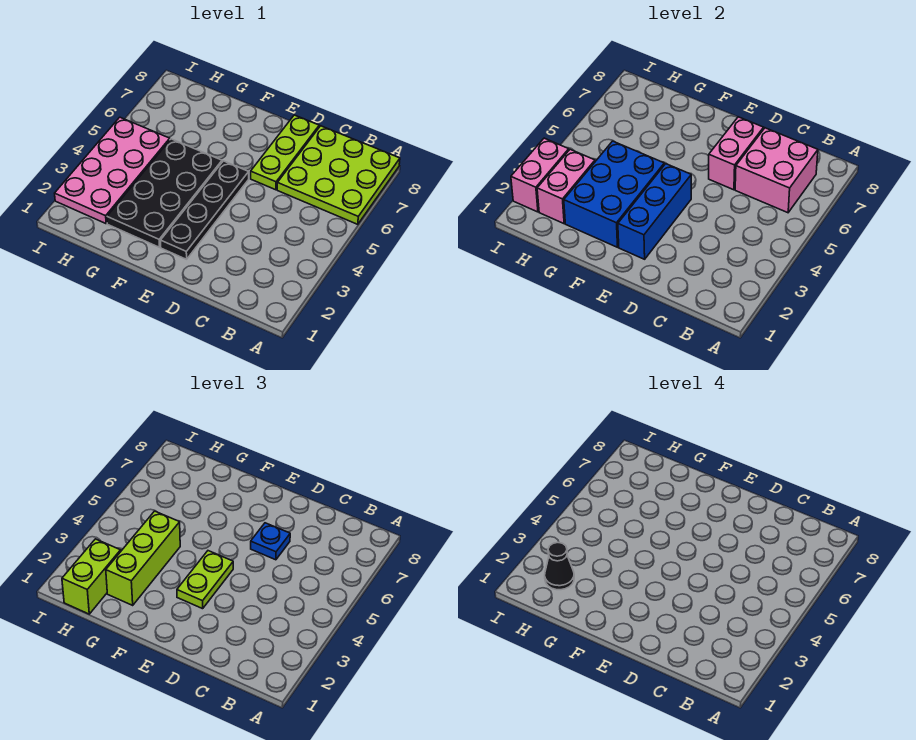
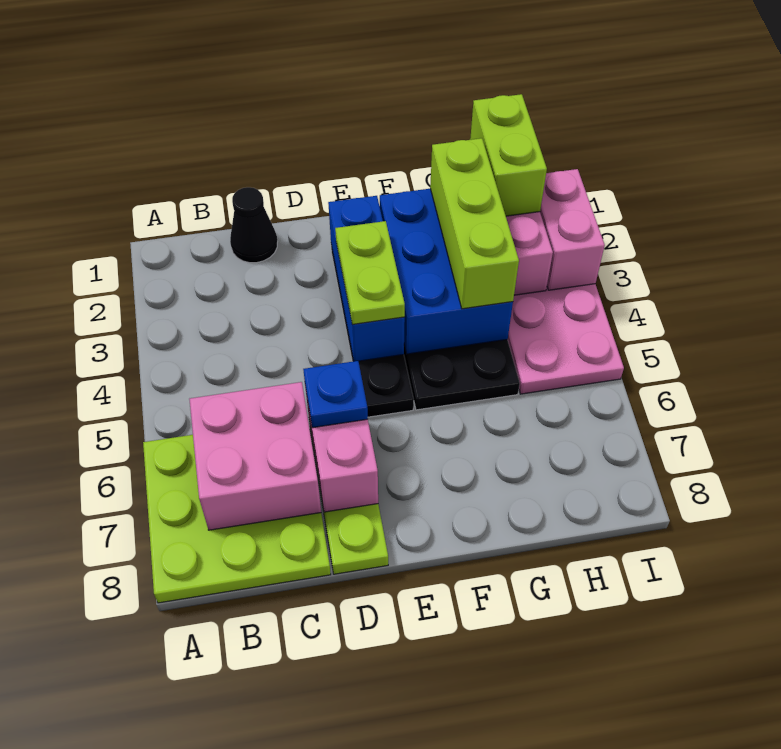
black 1x1 cone [545,543,574,590] -> black 1x1 cone moved to [230,187,278,263]

